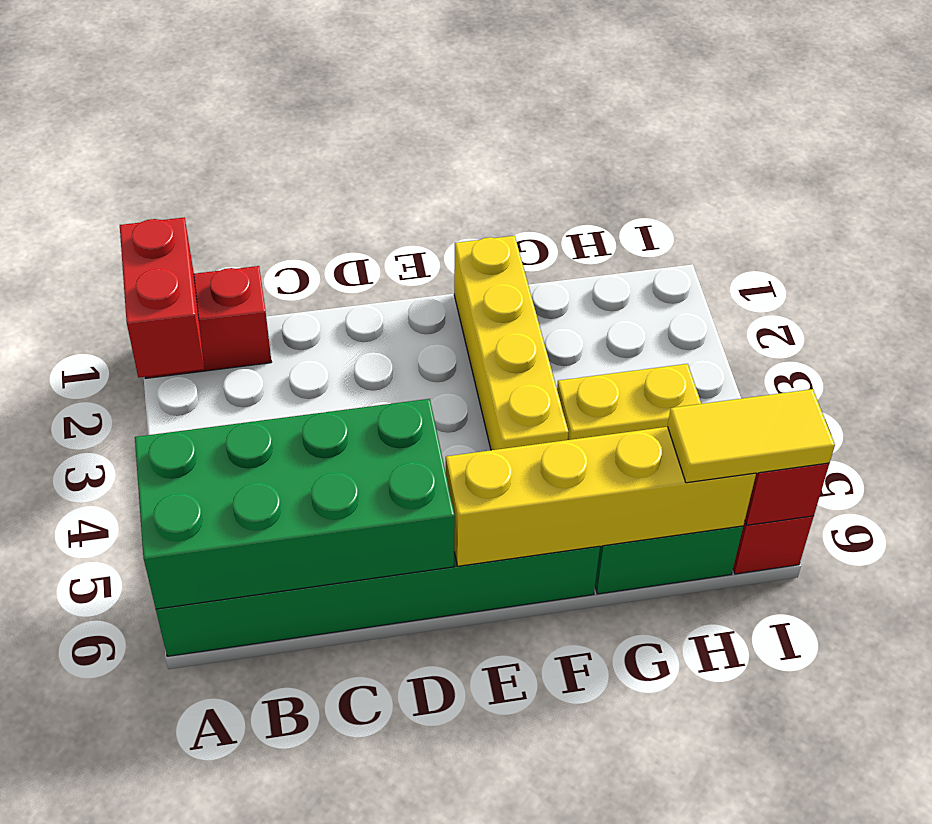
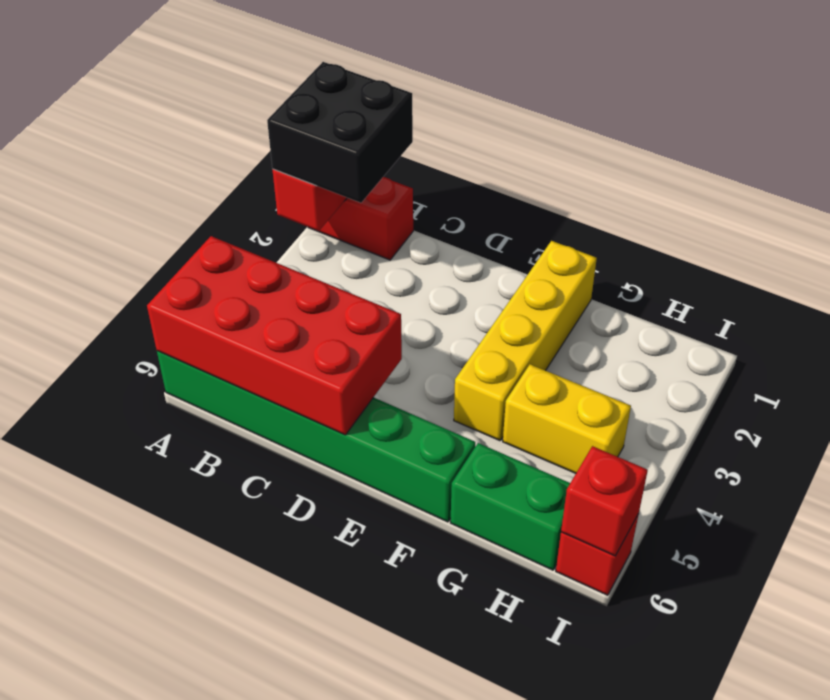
none -> black 2x2 brick [267,62,413,203]
green 2x4 brick [135,399,455,609] -> red 2x4 brick [147,236,402,435]
yellow 1x4 brick [446,427,756,566] -> none
yellow 1x2 tile [667,389,835,483] -> none

